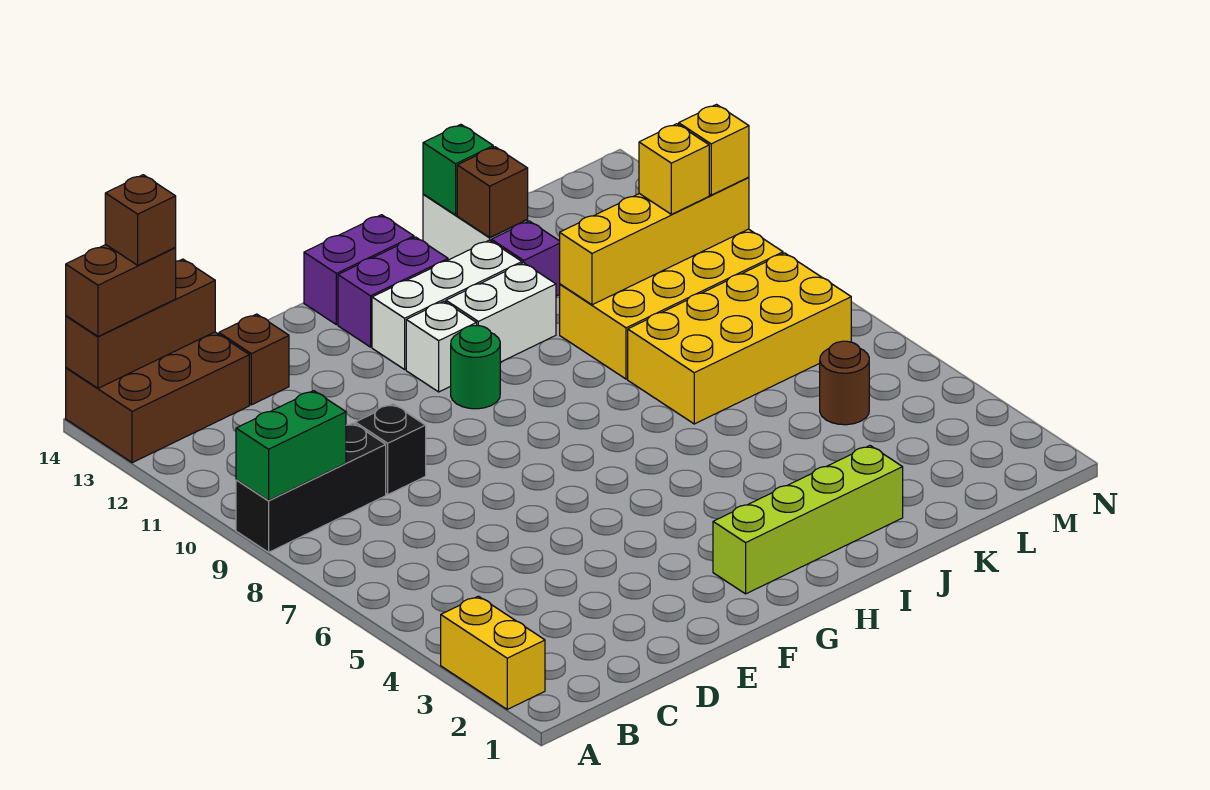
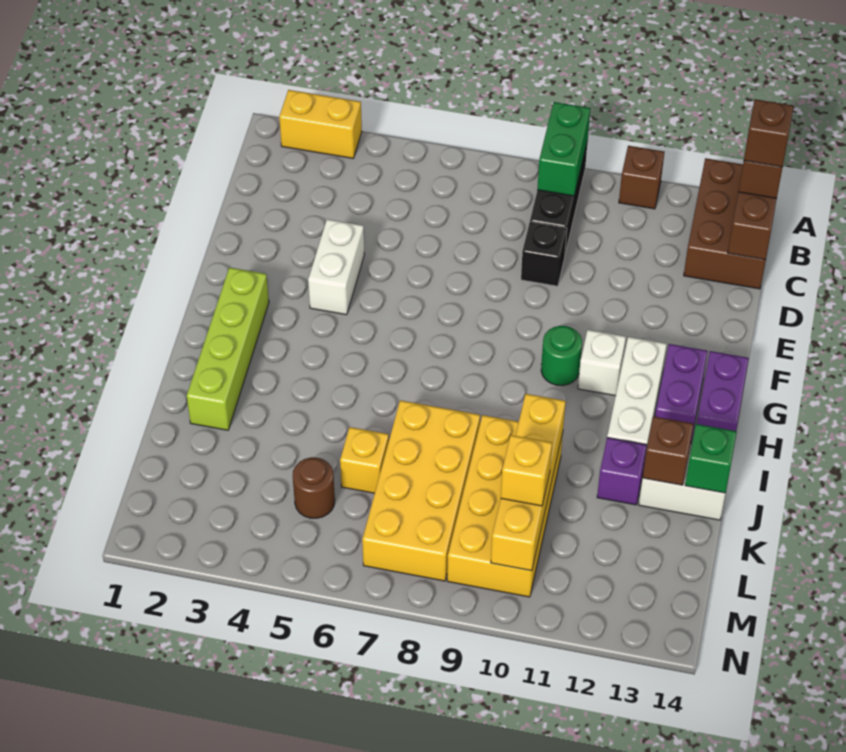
brown 1x1 brick [219,314,289,405] -> brown 1x1 brick moved to [619,146,664,209]
white 1x2 brick [446,263,556,362] -> white 1x2 brick moved to [308,219,364,315]
yellow 1x1 brick [679,105,749,195] -> yellow 1x1 brick moved to [340,427,389,493]

